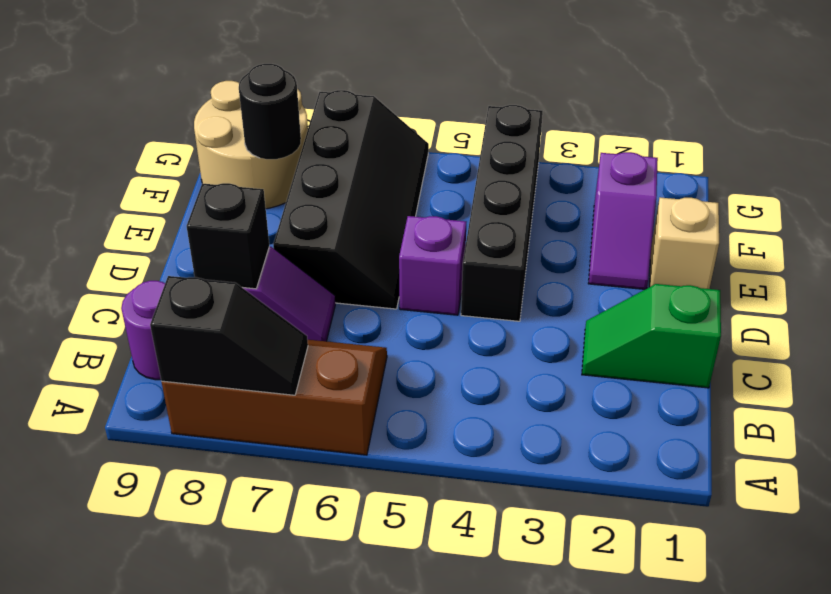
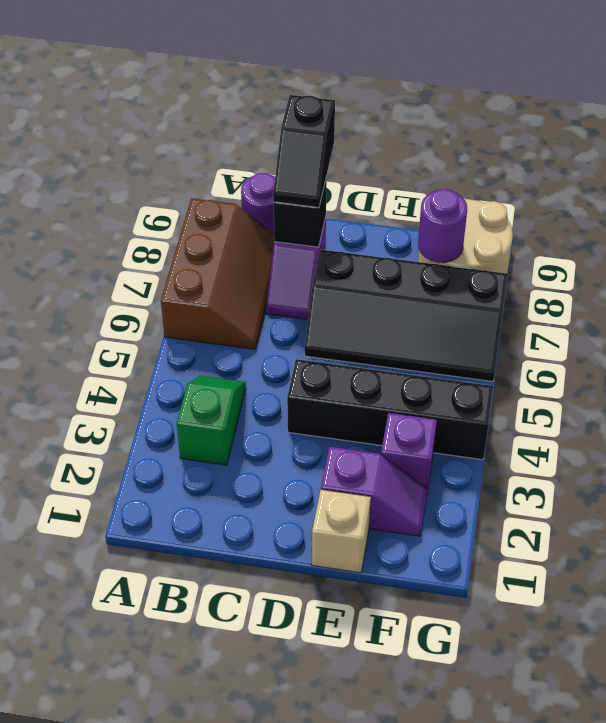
black 1x2 slope [150,276,308,395] -> black 1x2 slope moved to [273,95,335,208]
green 1x2 slope [582,284,721,388] -> green 1x2 slope moved to [177,376,246,465]
purple 1x1 brick [399,216,466,315] -> purple 1x1 brick moved to [381,413,437,490]
purple 1x2 slope [588,152,658,289] -> purple 1x2 slope turned to [321,447,427,536]
black 1x1 round brick [239,64,301,159] -> purple 1x1 round brick [418,189,467,263]

